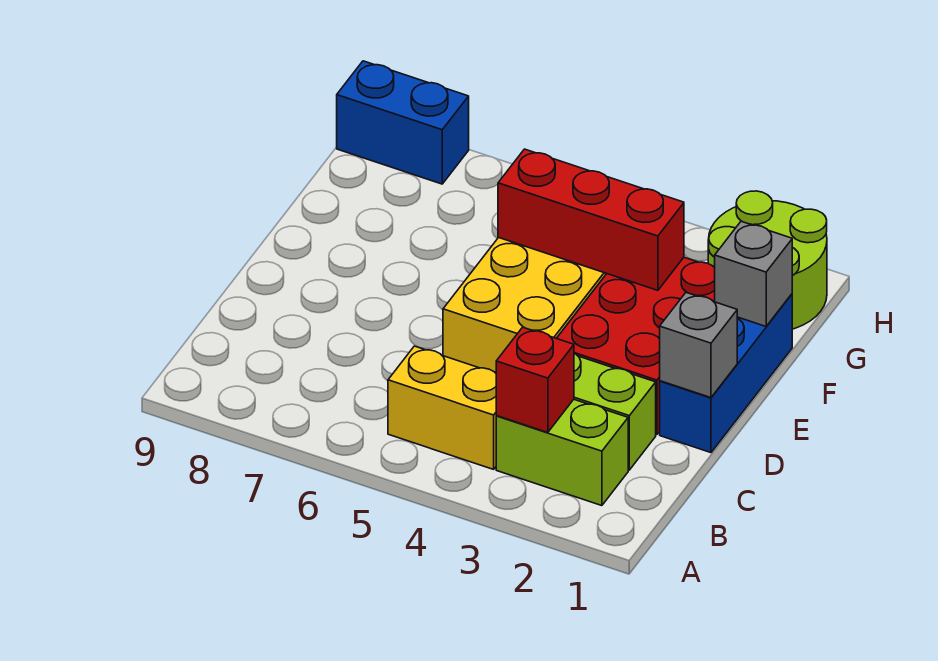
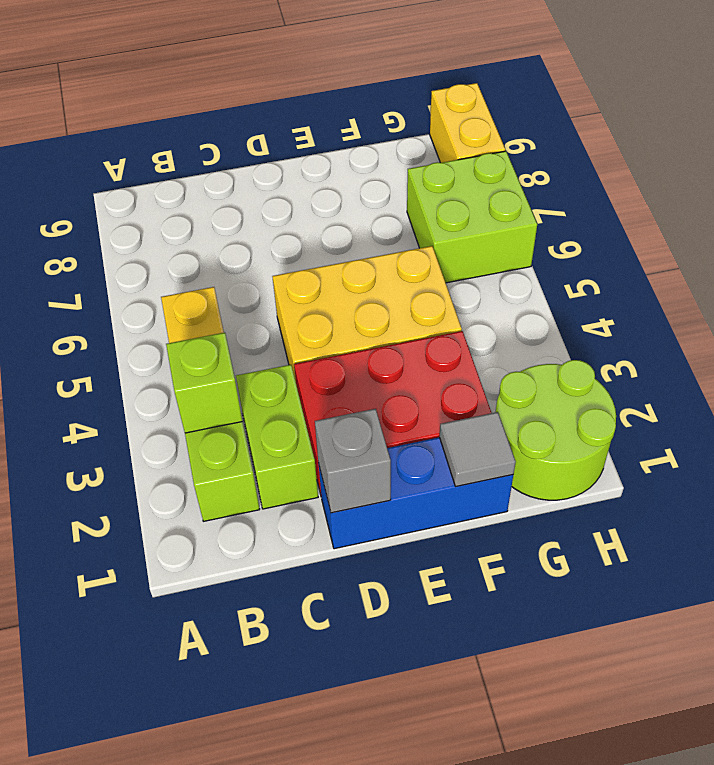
red 1x1 brick [496,327,574,433] -> lime 1x1 brick [166,333,242,433]
grey 1x1 brick [714,221,792,326] -> grey 1x1 tile [440,412,516,486]
red 1x3 brick [498,149,684,290] -> none
none -> lime 2x2 brick [407,151,537,283]
blue 1x2 brick [337,61,469,184] -> yellow 1x2 brick [430,83,505,163]

